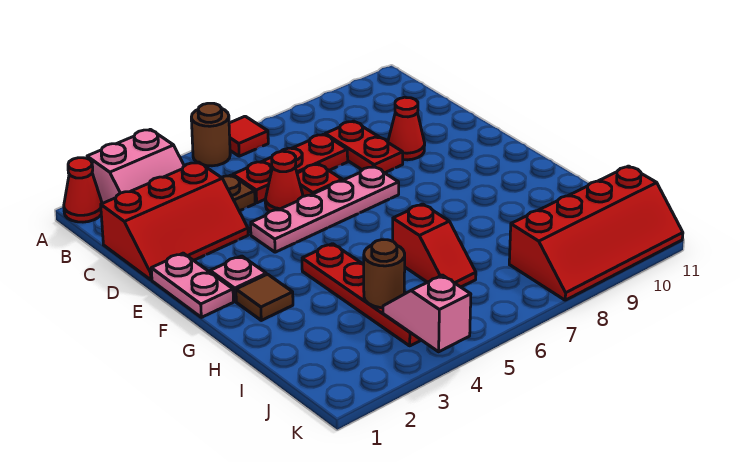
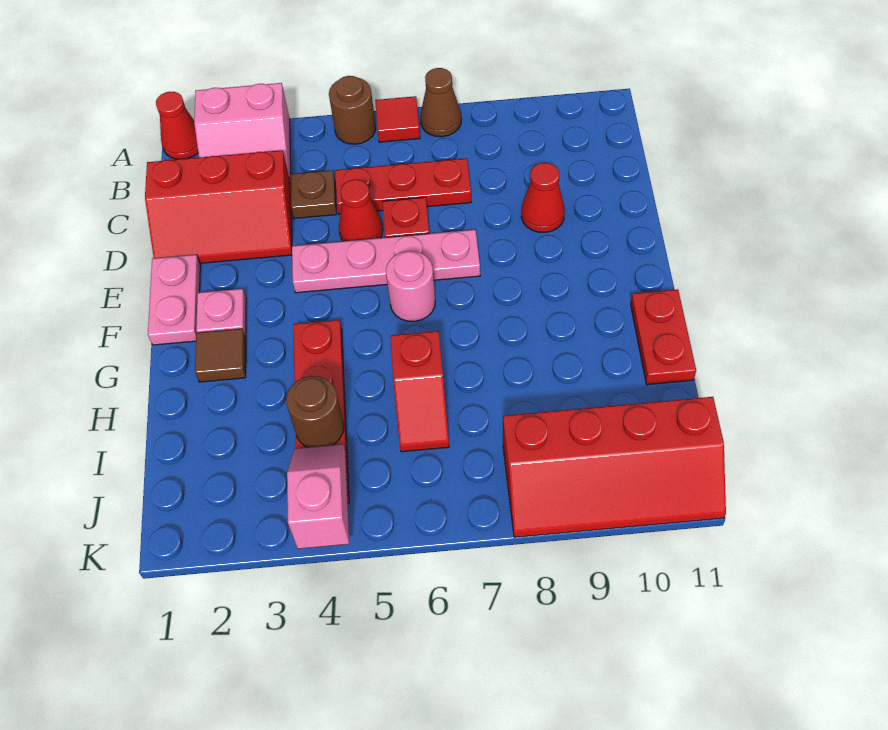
none -> brown 1x1 cone [420,68,462,137]
red 1x2 plate [325,121,403,173] -> red 1x2 plate moved to [631,289,696,385]
none -> pink 1x1 round brick [386,251,435,322]

